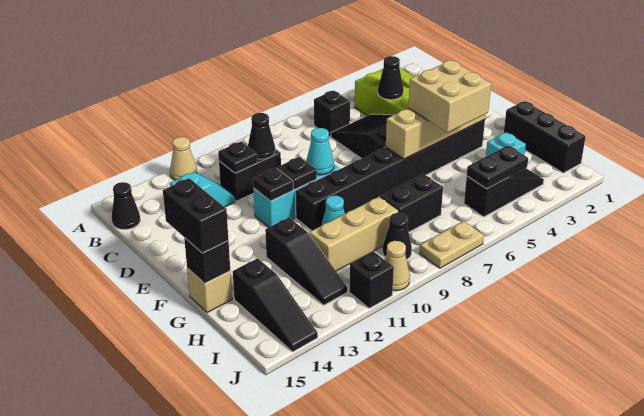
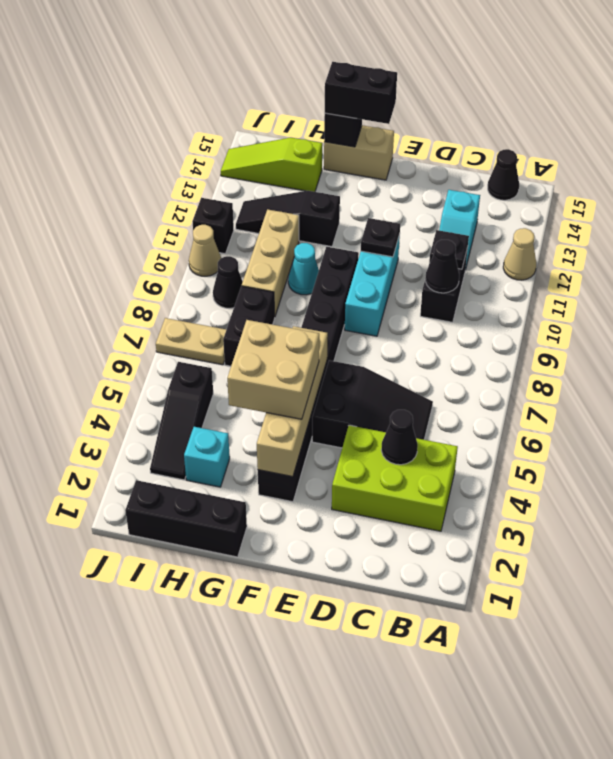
black 1x1 brick [314,90,350,137] -> none
cyan 1x1 cone [306,128,334,175] -> none
black 1x1 plate [277,157,317,190] -> none
tan 1x1 brick [187,268,232,313] -> tan 1x2 brick [324,125,394,180]
black 1x3 slope [233,258,318,352] -> lime 1x3 slope [221,138,322,192]
black 1x2 plate [467,146,528,189] -> none
tan 1x2 plate [420,221,484,268] -> tan 1x2 plate turned to [156,318,226,365]

